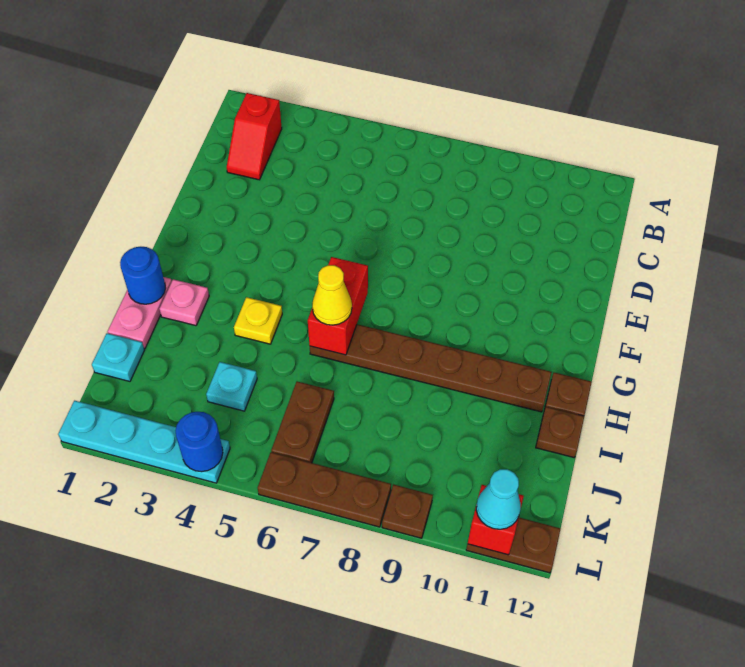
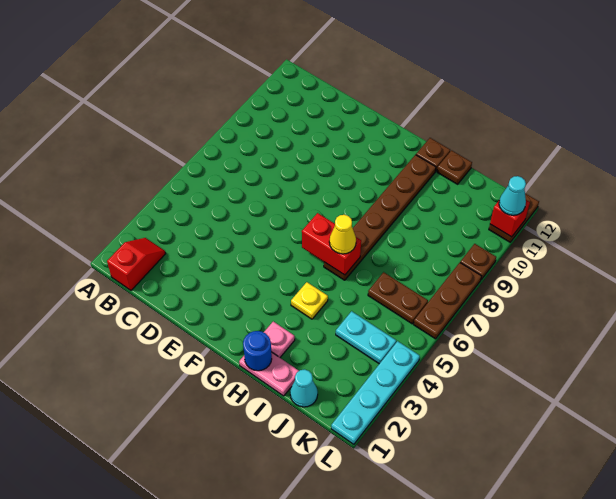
red 1x2 slope [227,93,282,180] -> red 1x2 slope turned to [107,238,166,290]
cyan 1x1 plate [92,333,144,381] -> cyan 1x1 cone [290,369,318,407]
cyan 1x1 plate [206,362,257,411] -> cyan 1x2 plate [336,311,396,364]
blue 1x1 round brick [175,412,223,472] -> none

